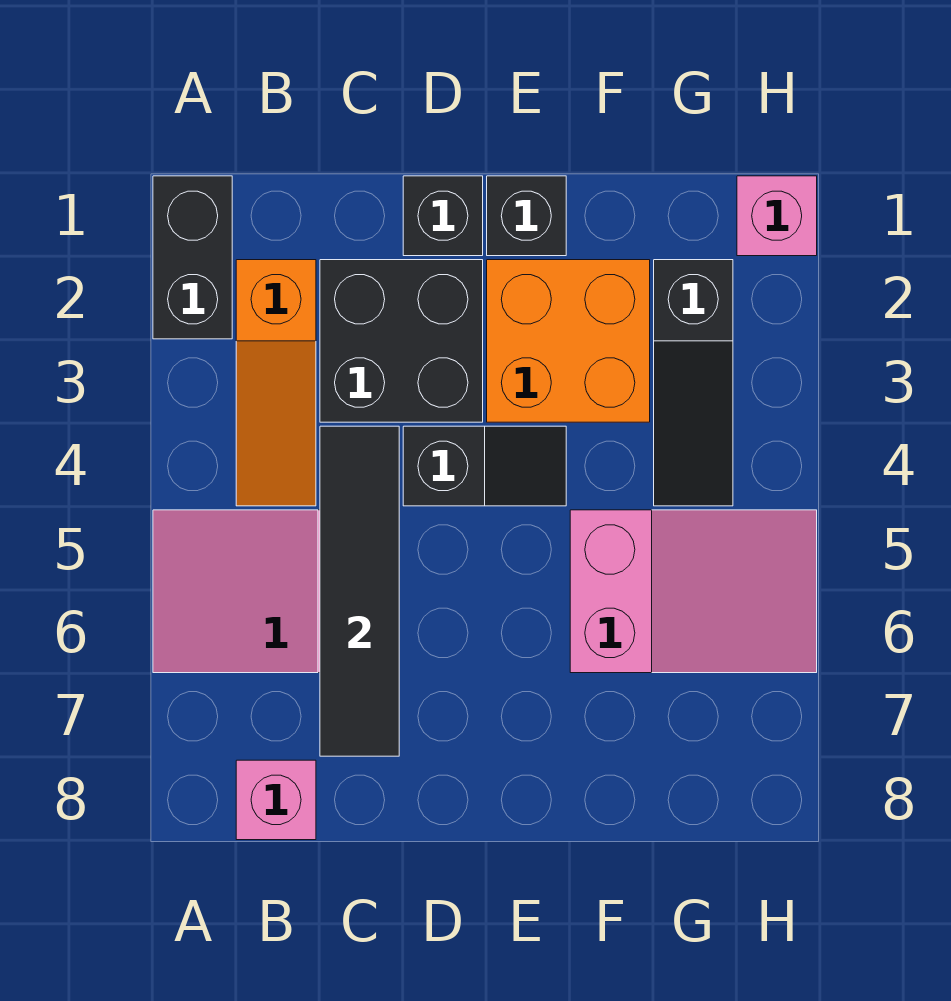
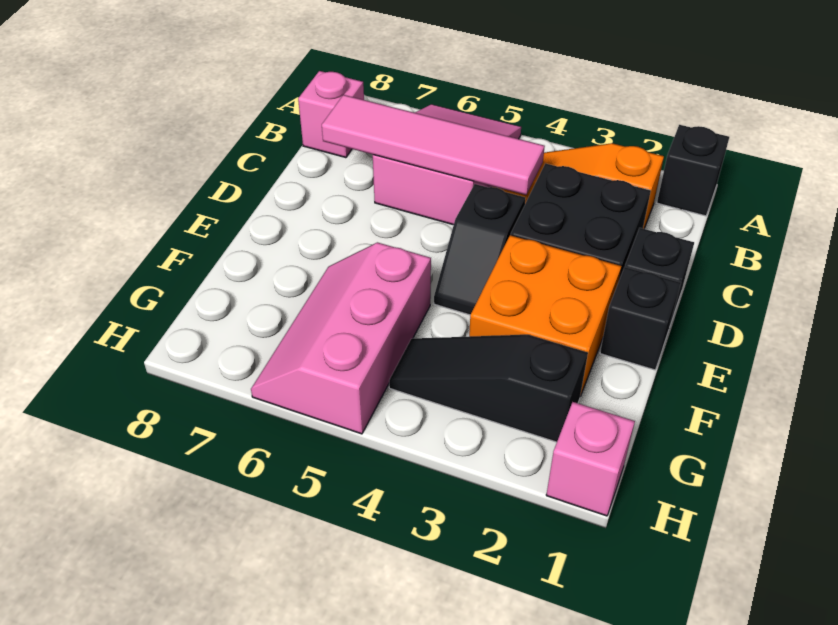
black 1x2 brick [153,176,232,339] -> black 1x1 brick [657,125,729,216]
black 1x4 tile [320,426,399,756] -> pink 1x4 tile [322,95,545,195]
pink 2x3 slope [570,510,817,673] -> pink 2x3 slope turned to [251,242,431,434]

